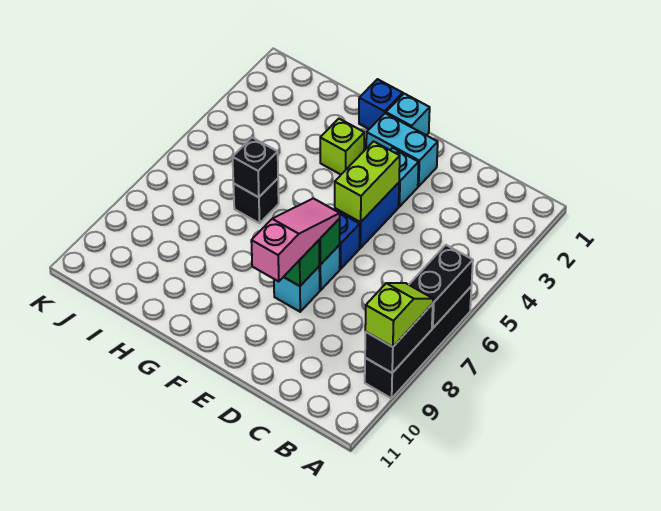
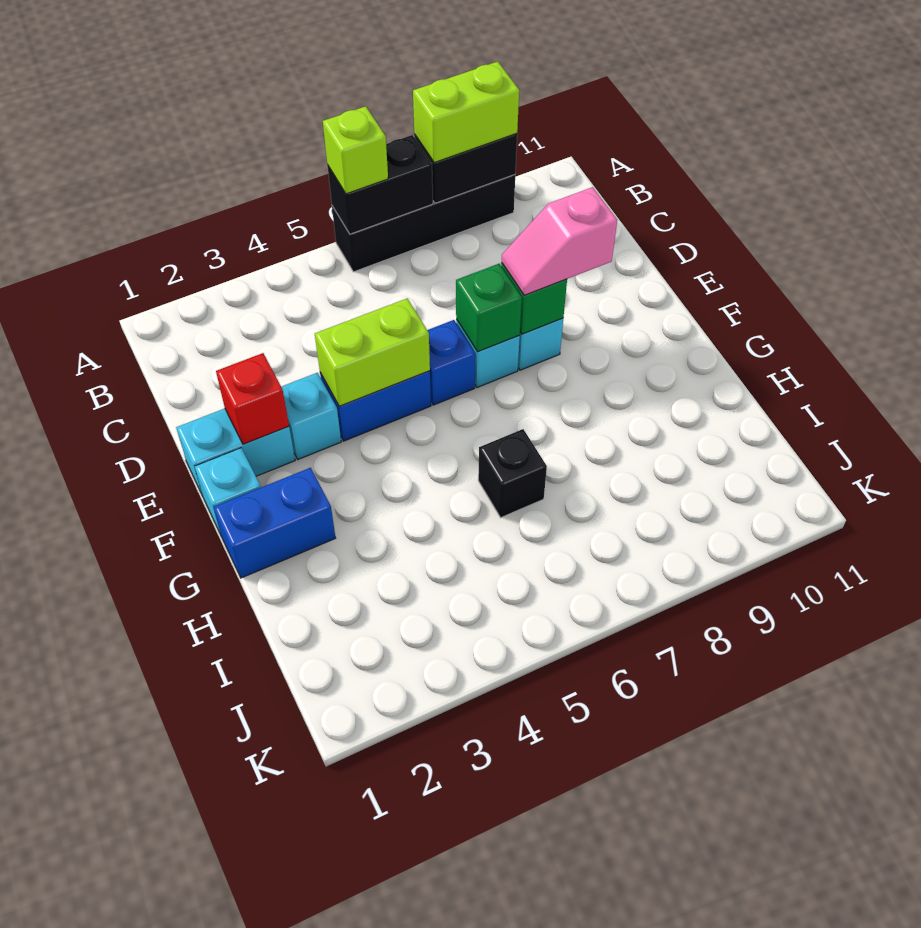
lime 1x2 slope [365,283,433,347] -> lime 1x2 brick [413,62,519,163]
cyan 1x2 brick [366,113,438,186] -> cyan 1x2 brick turned to [176,409,295,496]
none -> red 1x1 brick [216,353,289,444]
pink 1x3 slope [251,198,340,281] -> pink 1x2 slope [502,187,617,295]
blue 1x1 brick [359,79,403,129] -> blue 1x2 brick [214,468,336,578]
lime 1x1 brick [320,119,364,174] -> lime 1x1 brick moved to [323,106,388,194]
black 1x1 brick [232,138,278,197] -> none

